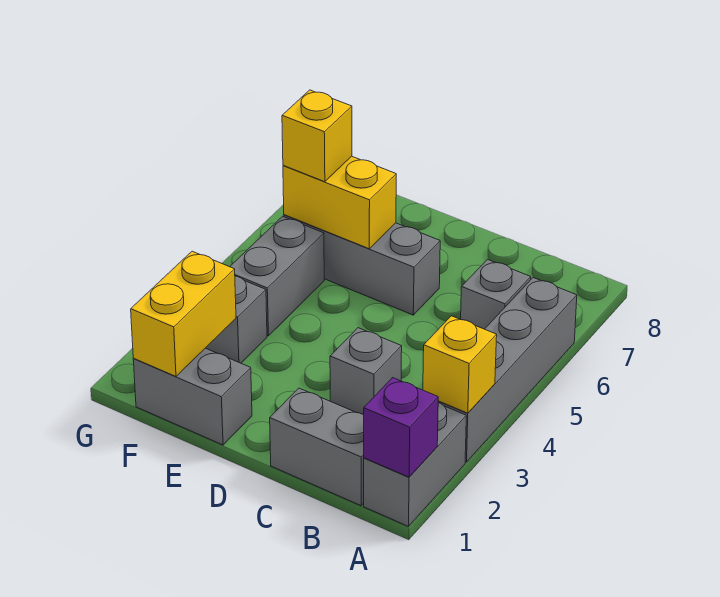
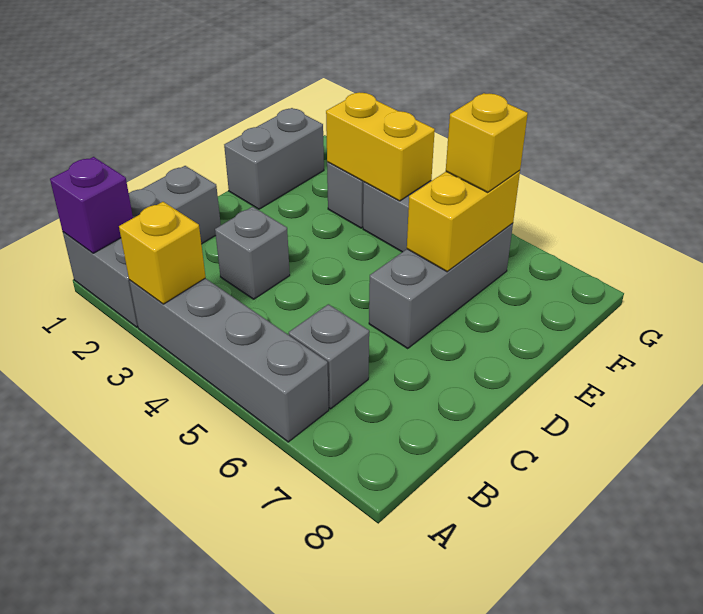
yellow 1x2 brick [131,251,236,376] -> yellow 1x2 brick moved to [326,92,435,201]

